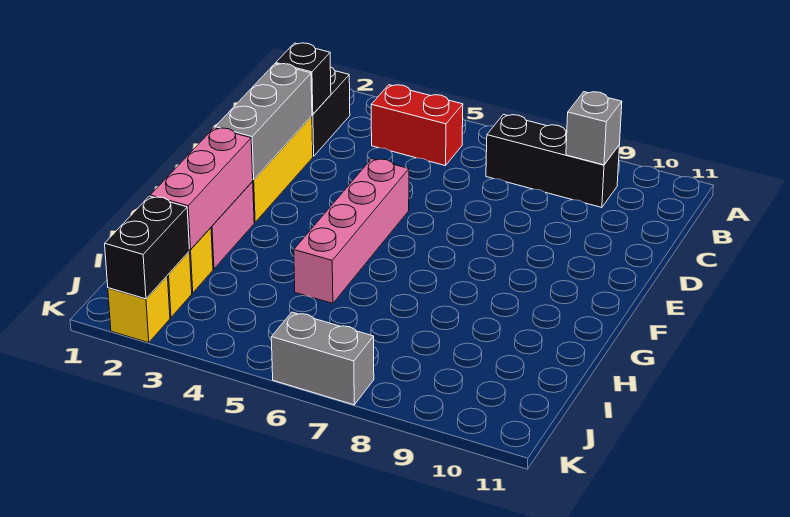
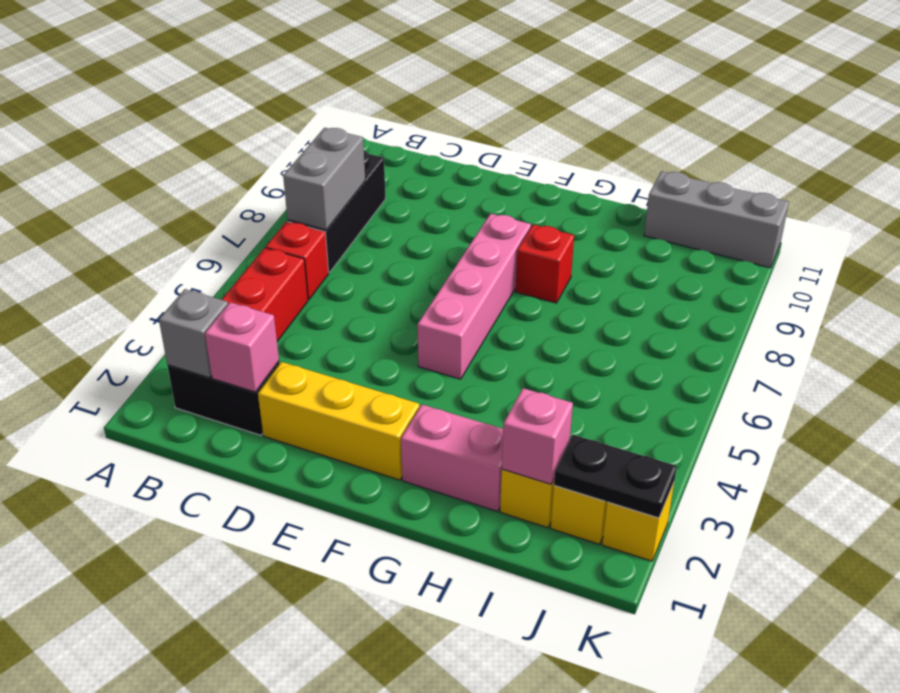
none -> red 1x1 brick [266,221,329,300]
grey 1x1 brick [566,92,622,165] -> grey 1x1 brick moved to [159,289,228,378]
black 1x1 brick [276,43,331,114] -> pink 1x1 brick [205,302,279,392]
grey 1x3 brick [215,64,312,180] -> grey 1x3 brick moved to [644,171,789,268]
pink 1x4 brick [294,159,409,303] -> pink 1x4 brick turned to [417,214,531,379]
pink 1x3 brick [150,128,253,250] -> pink 1x1 brick [502,388,573,484]
none -> red 1x1 brick [516,225,574,303]
black 1x2 brick [105,196,190,299] -> black 1x2 plate [554,435,677,518]
grey 1x2 brick [271,312,374,405] -> grey 1x2 brick moved to [283,128,365,230]

